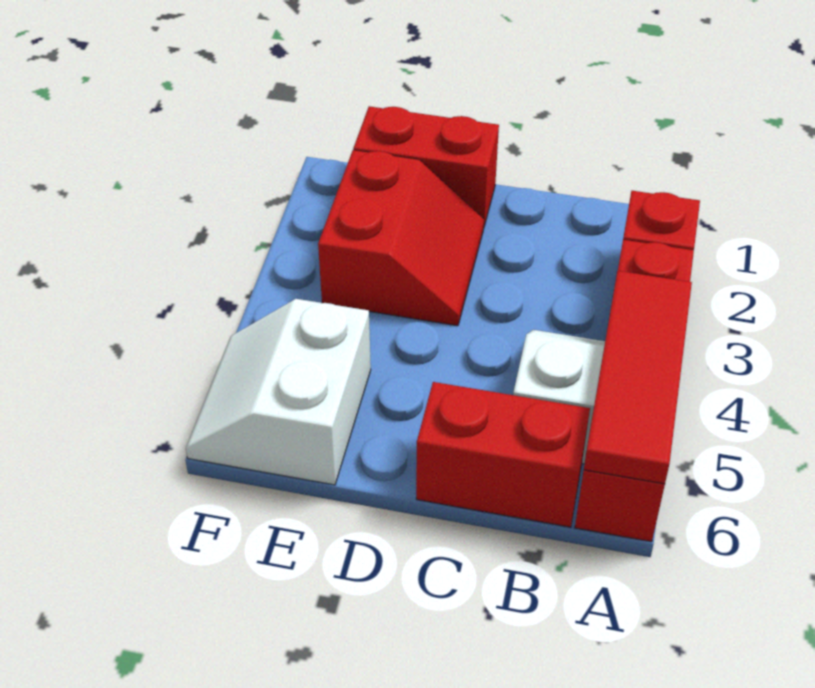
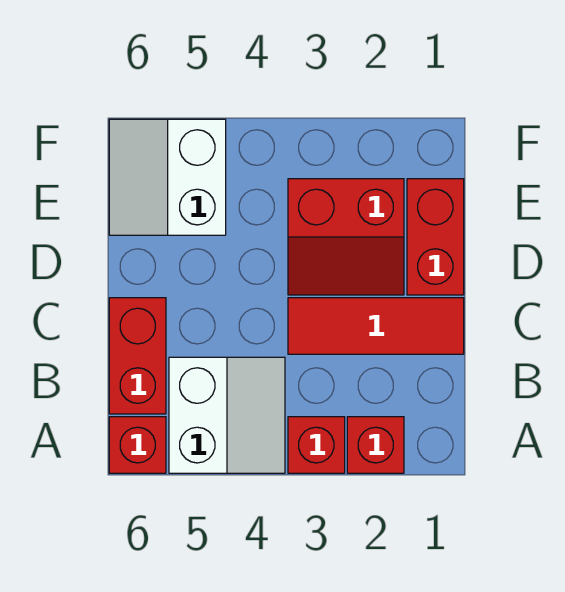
red 1x3 tile [584,271,692,484] -> red 1x3 tile moved to [288,298,464,354]
white 2x2 slope [186,299,371,485] -> white 2x2 slope turned to [109,119,226,235]

